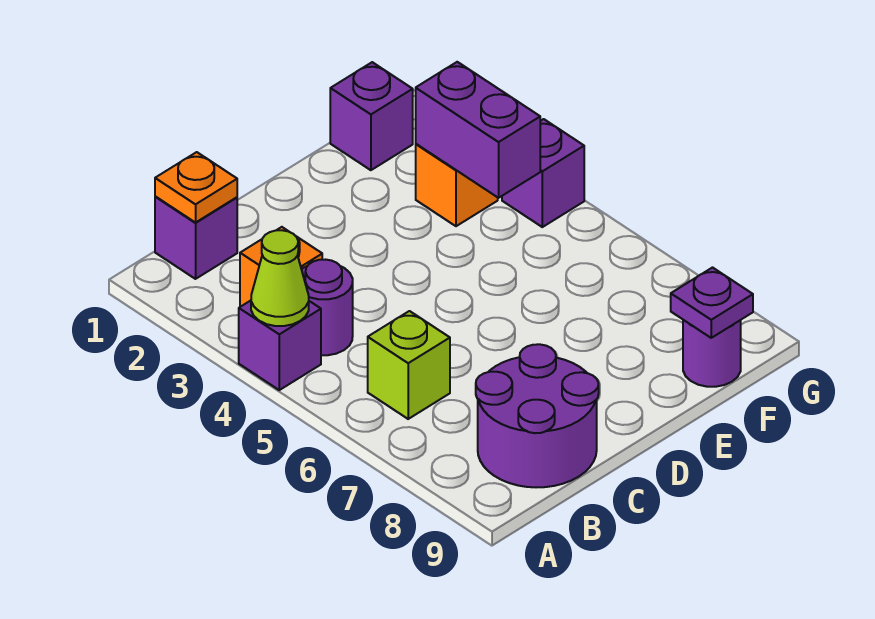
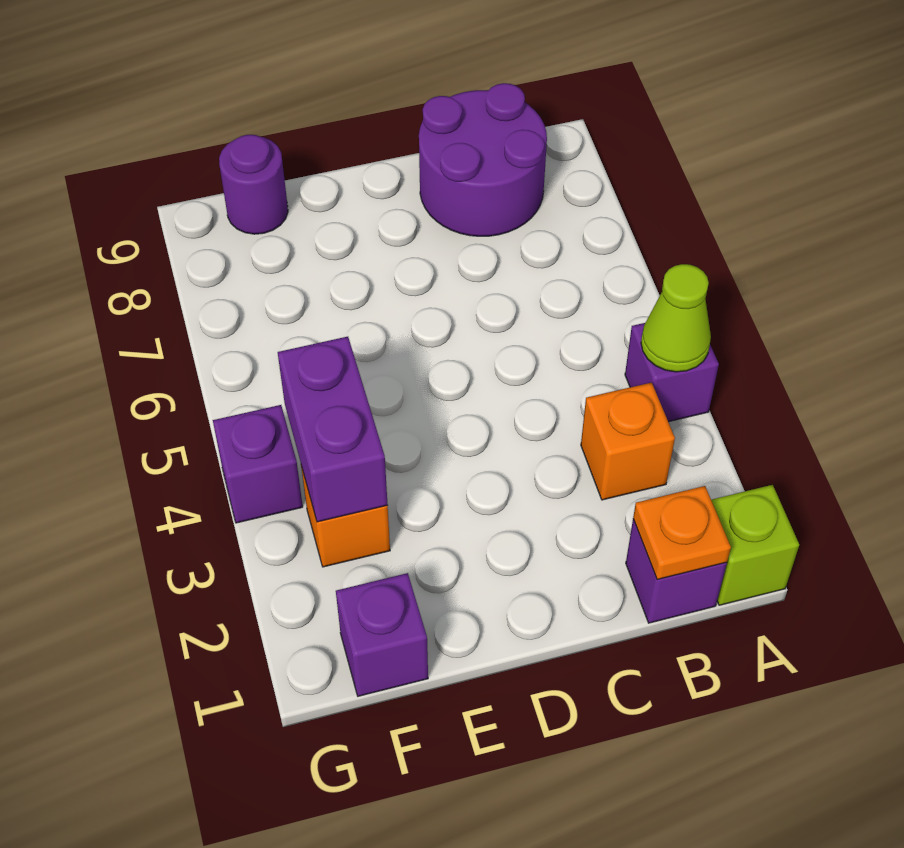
purple 1x1 round brick [302,260,353,355] -> none
lime 1x1 brick [368,311,450,419] -> lime 1x1 brick moved to [711,485,799,605]
purple 1x1 plate [671,268,753,338] -> none

